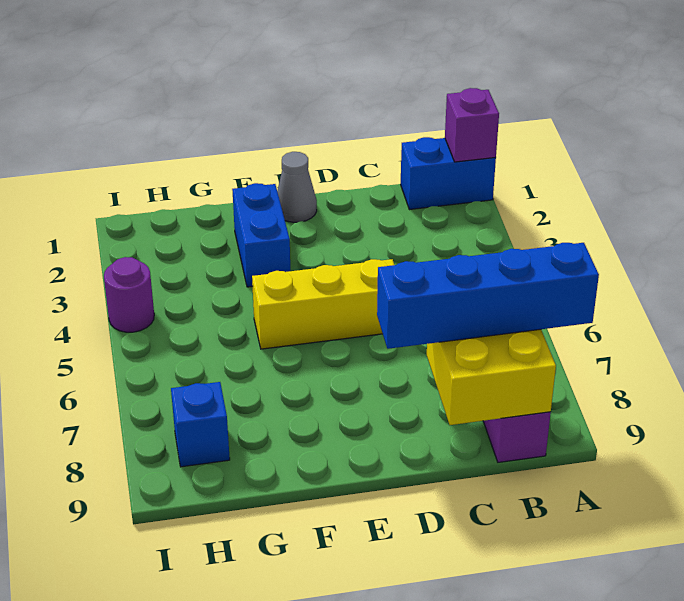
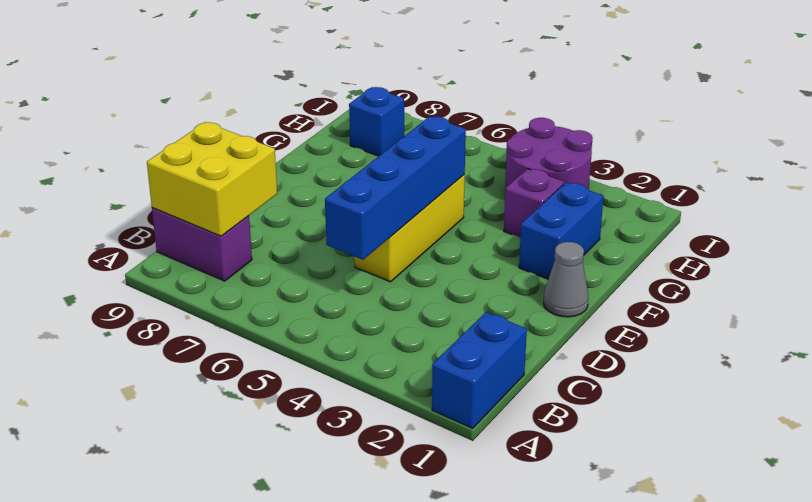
purple 1x1 brick [445,88,499,162] -> purple 1x1 brick moved to [504,169,564,237]
blue 1x4 brick [377,243,599,349] -> blue 1x4 brick moved to [325,117,466,260]
blue 1x2 brick [232,183,290,287] -> blue 1x2 brick turned to [519,182,604,279]
purple 1x1 round brick [104,257,154,332] -> purple 2x2 round brick [505,118,593,190]

